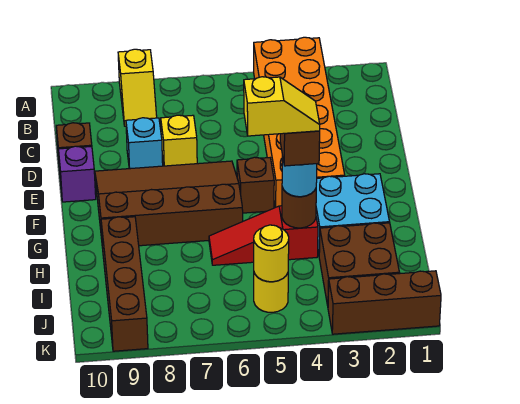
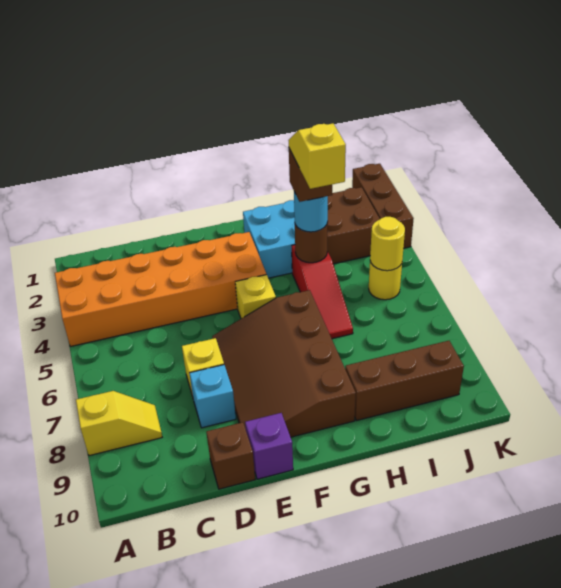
brown 1x1 brick [237,157,274,213] -> yellow 1x1 brick [235,275,276,319]
brown 1x4 brick [101,217,148,351] -> brown 1x3 brick [345,341,464,421]

